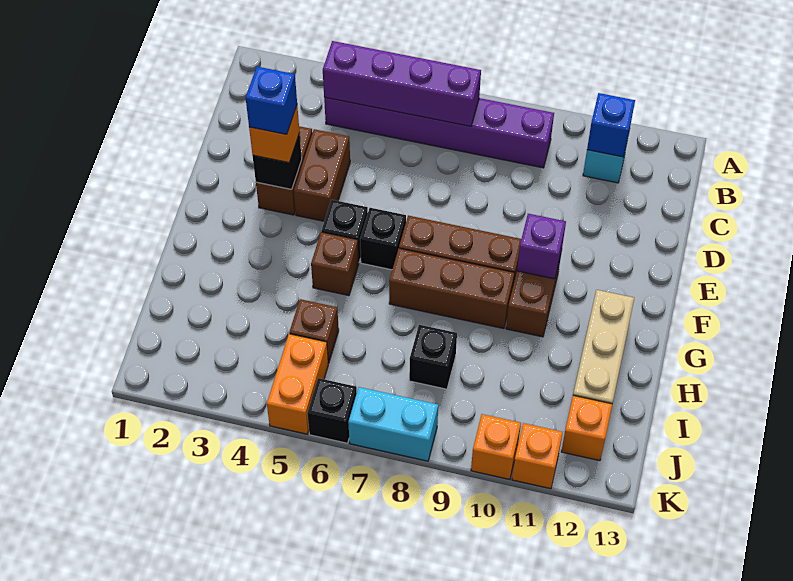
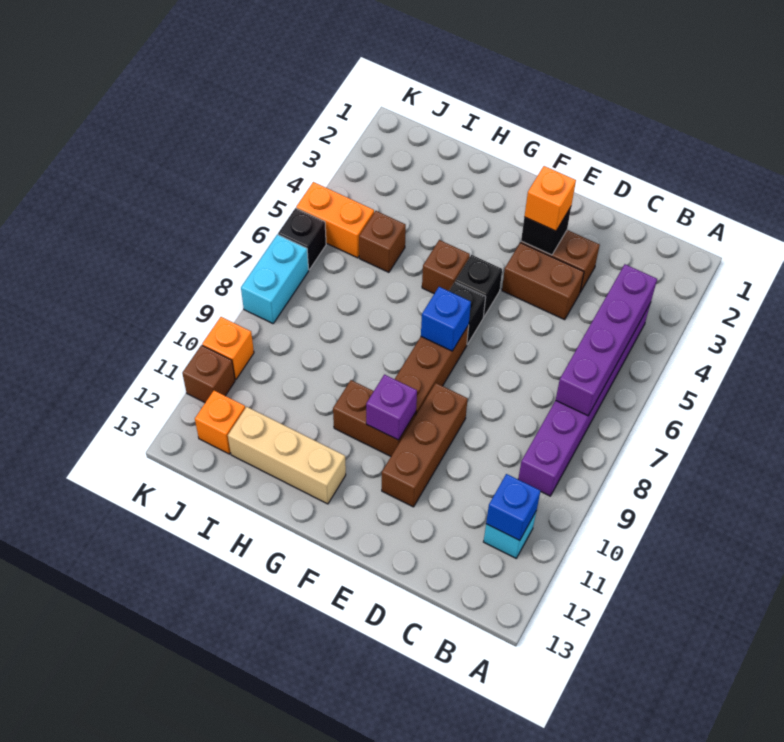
blue 1x1 brick [246,67,297,134] -> blue 1x1 brick moved to [421,287,471,351]
brown 1x3 brick [389,248,515,329] -> brown 1x3 brick moved to [382,383,468,507]
black 1x1 brick [409,325,457,389] -> none
orange 1x1 brick [512,423,563,489] -> brown 1x1 brick [182,345,235,403]

